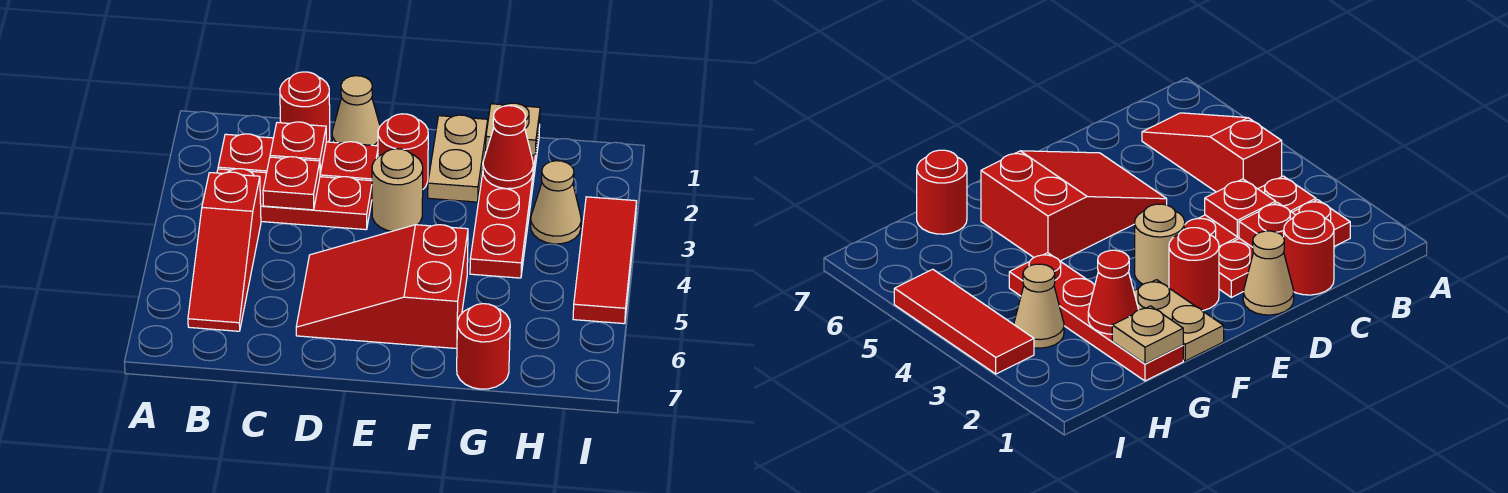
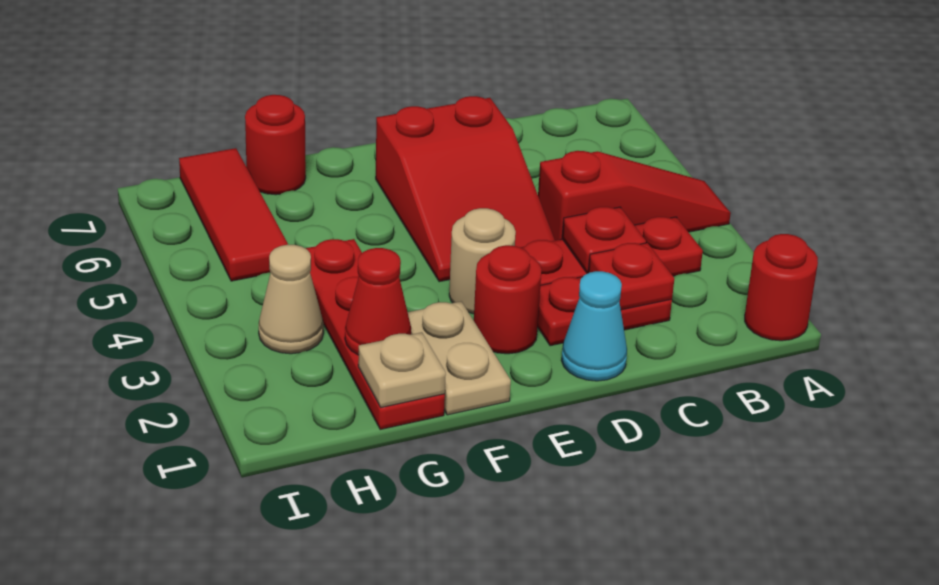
red 1x3 plate [218,134,378,181] -> red 1x2 plate [538,277,672,346]
red 1x3 slope [188,172,261,331] -> red 1x3 slope turned to [538,151,731,240]
red 1x1 round brick [280,72,330,142] -> red 1x1 round brick moved to [745,234,818,341]
tan 1x1 cone [332,76,380,146] -> cyan 1x1 cone [561,271,627,381]
red 2x3 slope [296,225,468,349] -> red 2x3 slope turned to [376,96,555,282]
red 1x3 tile [573,197,637,324] -> red 1x3 tile moved to [179,148,288,281]

